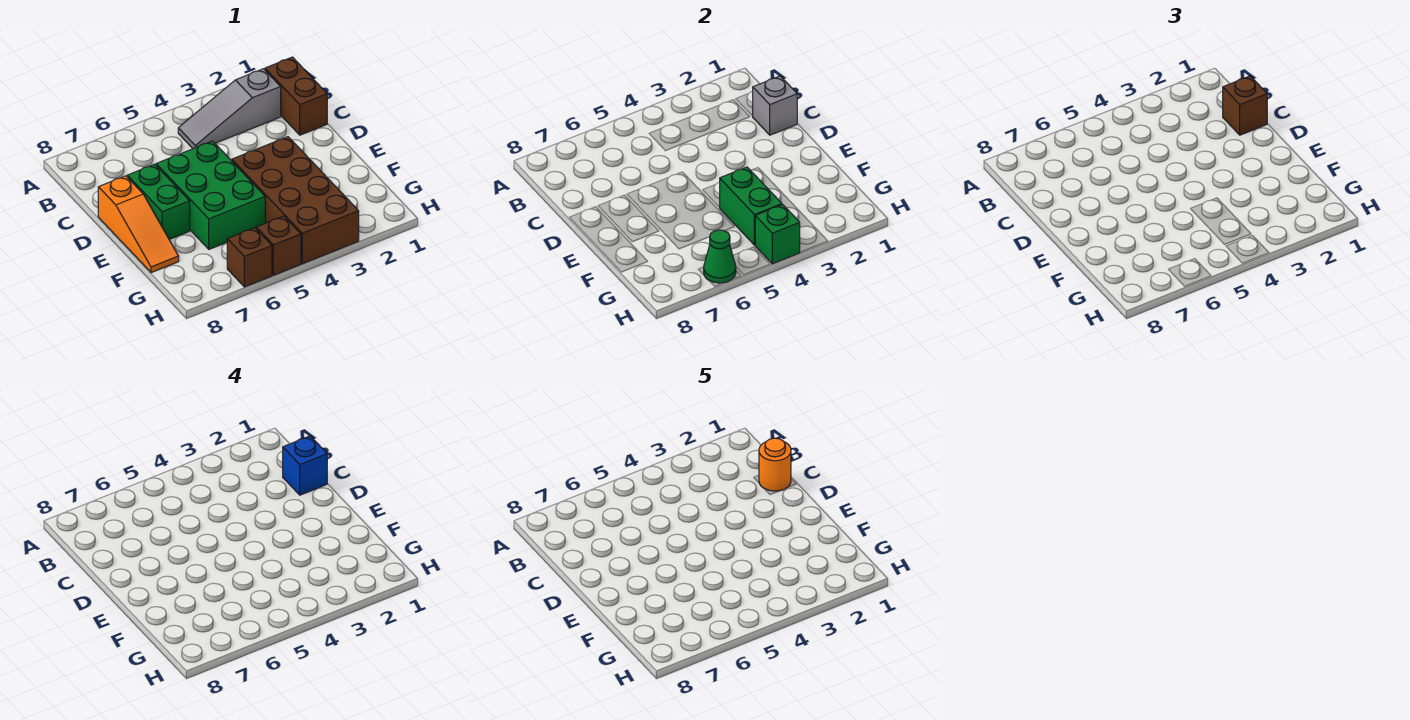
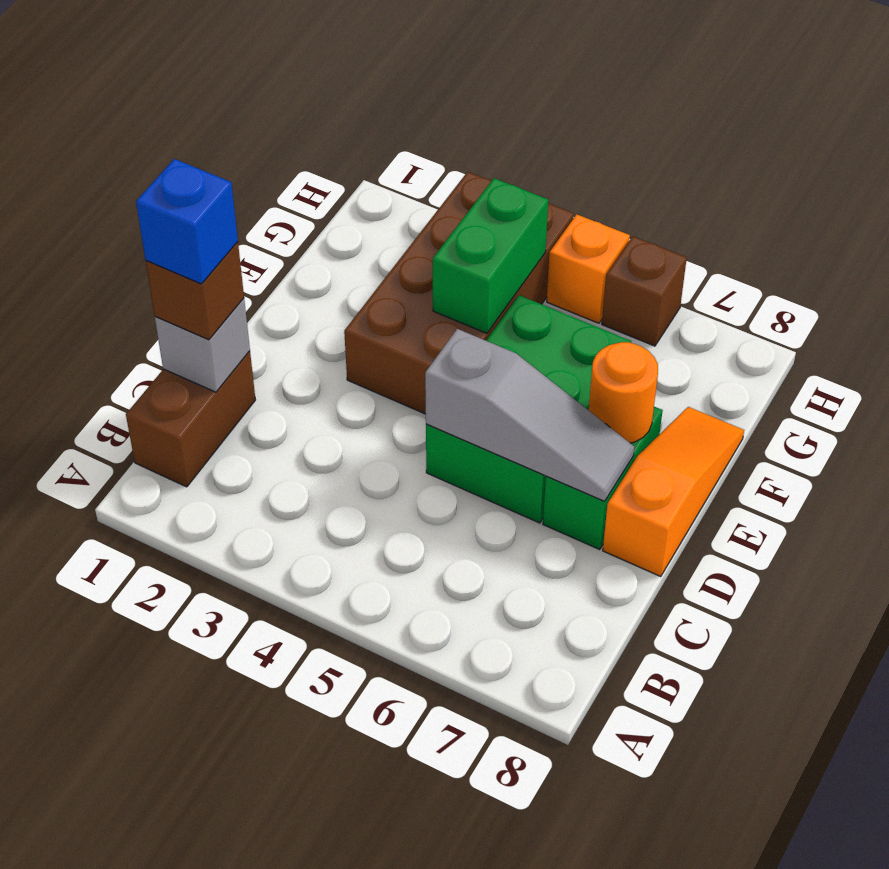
grey 1x3 slope [178,69,281,149] -> grey 1x3 slope moved to [425,329,634,501]
orange 1x1 round brick [759,438,791,491] -> orange 1x1 round brick moved to [589,342,658,443]
green 1x1 brick [755,205,800,264] -> none
brown 1x1 brick [256,216,301,275] -> orange 1x1 brick [547,214,630,323]
green 1x1 cone [704,230,736,283] -> none

